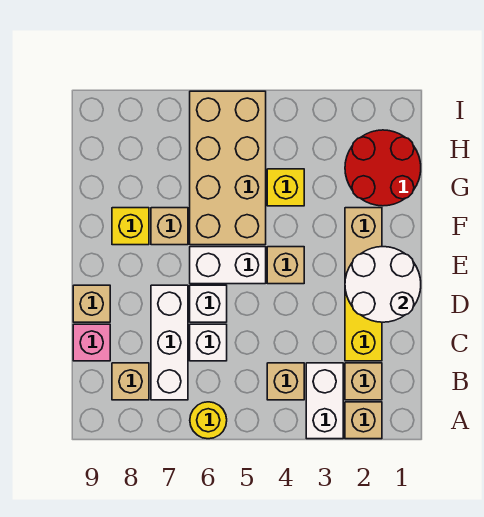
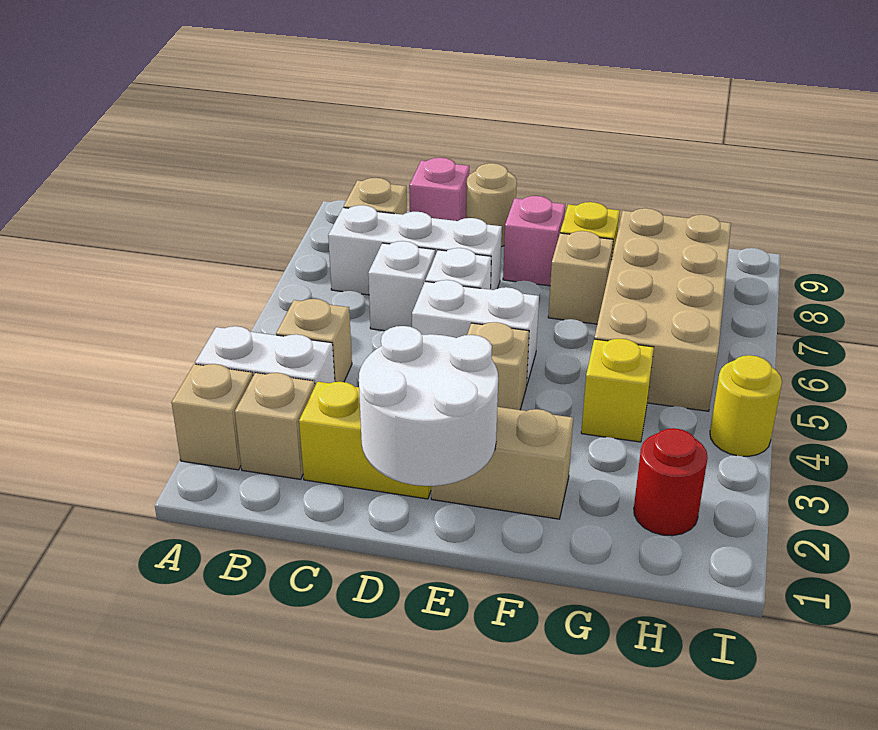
yellow 1x1 round brick [190,402,227,439] -> yellow 1x1 round brick moved to [710,355,782,456]
tan 1x1 brick [73,285,110,322] -> tan 1x1 round brick [466,163,517,247]
white 1x2 brick [190,247,266,284] -> white 1x2 brick turned to [412,280,539,386]
none -> pink 1x1 brick [503,196,565,286]
tan 2x4 brick [190,91,266,245] -> tan 2x4 brick turned to [594,208,731,411]
red 2x2 round brick [345,130,421,206] -> red 1x1 round brick [634,428,708,536]

